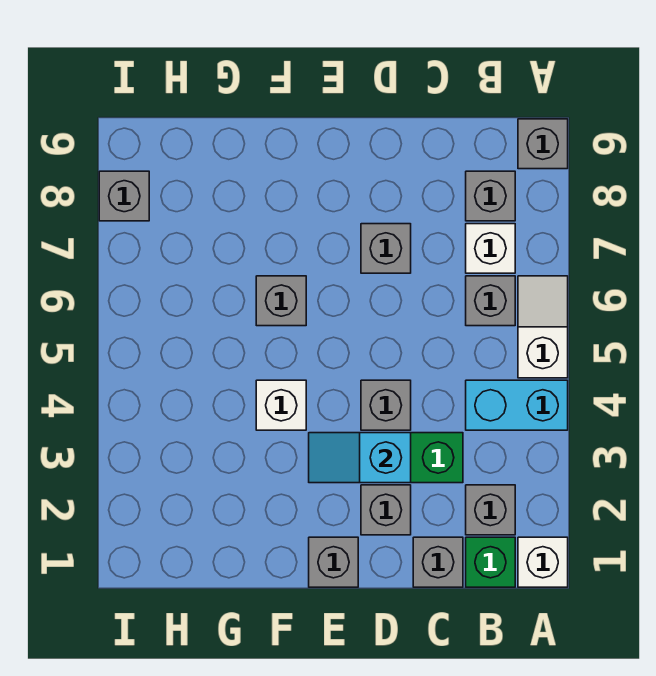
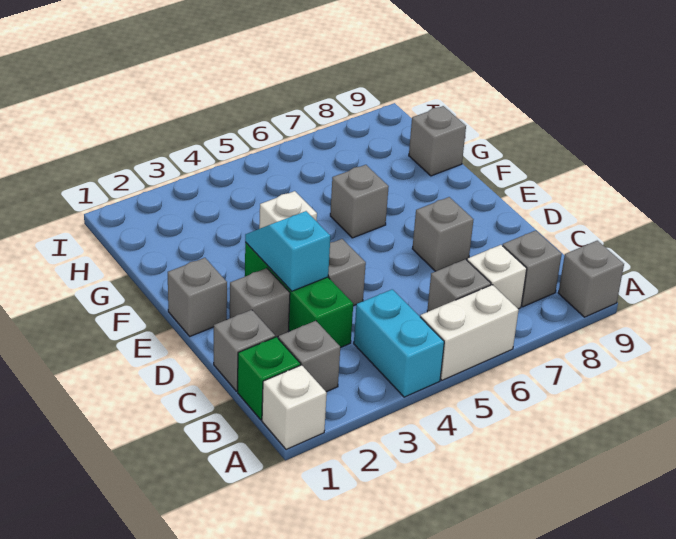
white 1x2 slope [518,276,568,378] -> white 1x2 brick [420,285,519,380]
grey 1x1 brick [99,171,149,221] -> grey 1x1 brick moved to [409,106,466,176]

